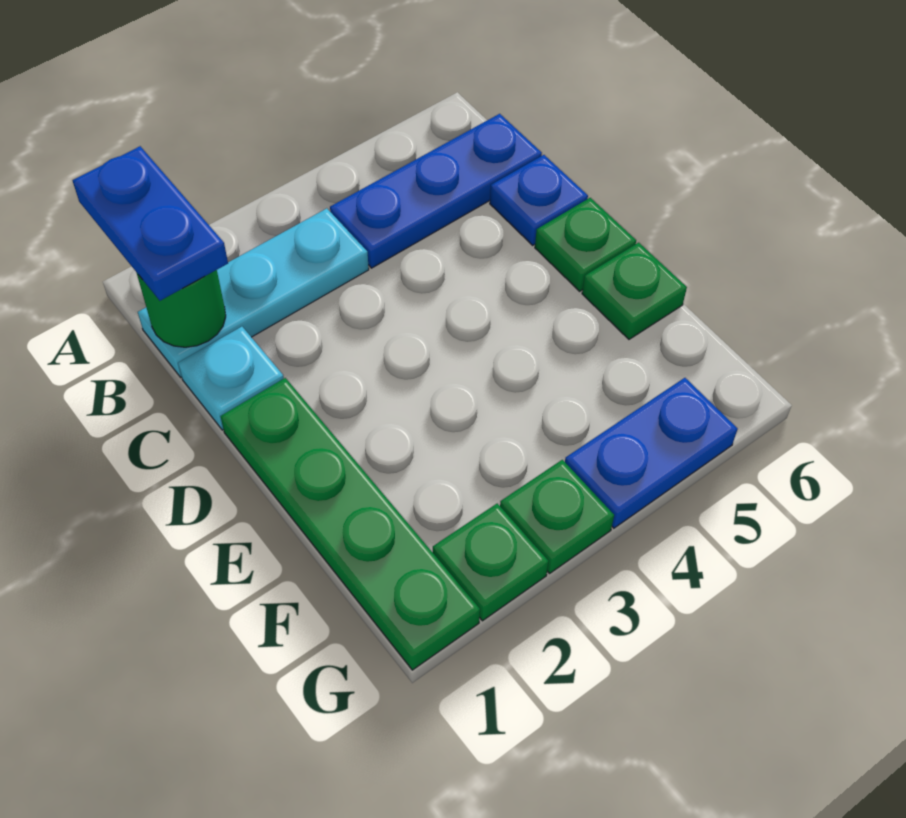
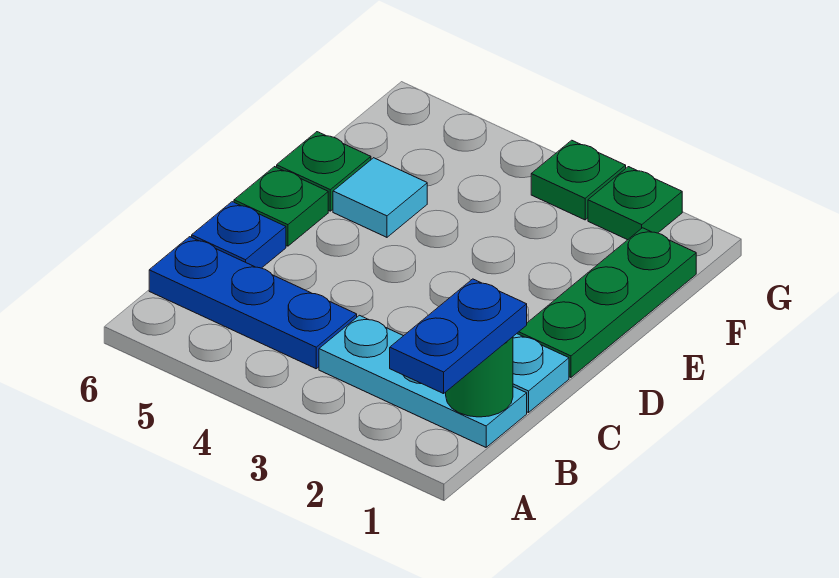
green 1x4 plate [221,378,480,670] -> green 1x3 plate [517,228,696,377]
none -> cyan 1x1 tile [333,158,427,237]
blue 1x2 plate [565,378,738,528] -> none

